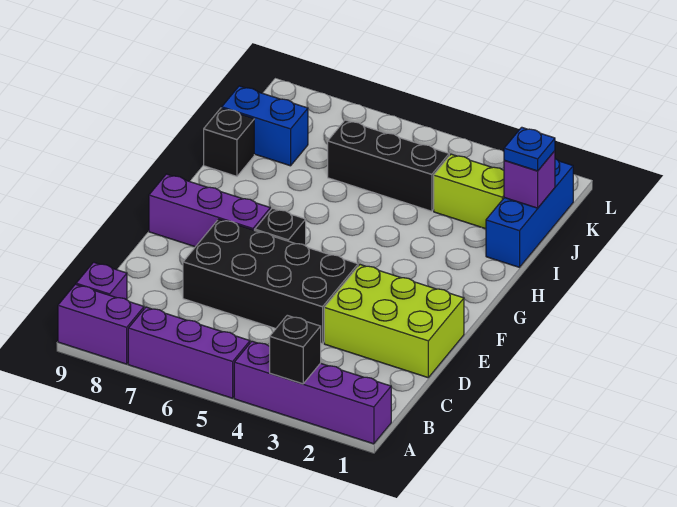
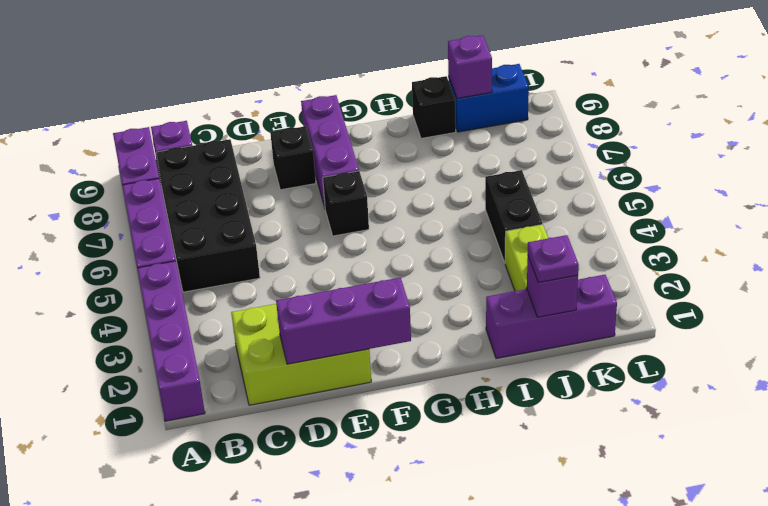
black 1x1 brick [270,315,321,384] -> black 1x1 brick moved to [270,126,316,190]
lime 2x3 brick [324,265,464,378] -> lime 2x3 brick turned to [231,304,371,405]
none -> purple 1x3 brick [276,278,411,364]
black 2x4 brick [183,219,358,344] -> black 2x4 brick moved to [156,139,260,292]
blue 1x3 brick [486,159,573,267] -> purple 1x3 brick [486,275,617,359]
blue 1x1 plate [504,127,555,171] -> purple 1x1 plate [528,235,579,283]
black 1x3 brick [328,120,449,211] -> black 1x2 brick [485,170,542,262]
blue 1x2 brick [222,86,308,166] -> blue 1x2 brick turned to [448,64,529,132]
none -> purple 1x1 brick [448,35,492,98]

